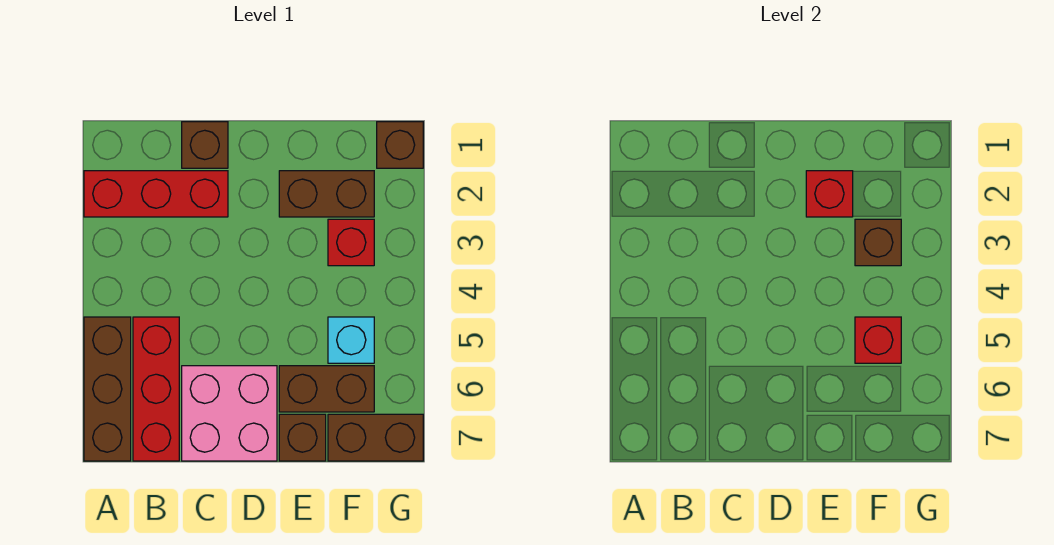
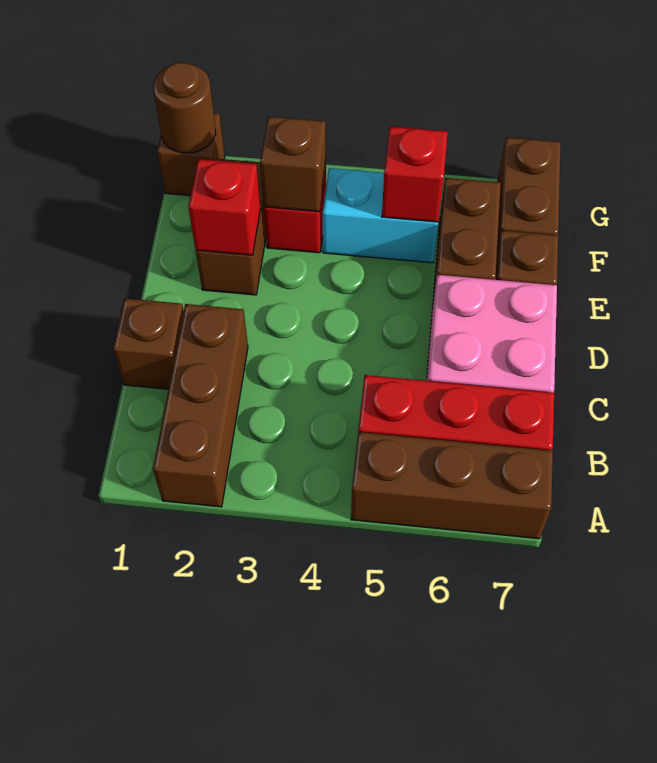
red 1x3 brick [84,171,228,217] -> brown 1x3 brick [153,304,248,507]
cyan 1x1 brick [328,317,374,363] -> cyan 1x2 brick [323,168,438,263]
none -> brown 1x1 round brick [153,63,216,153]

